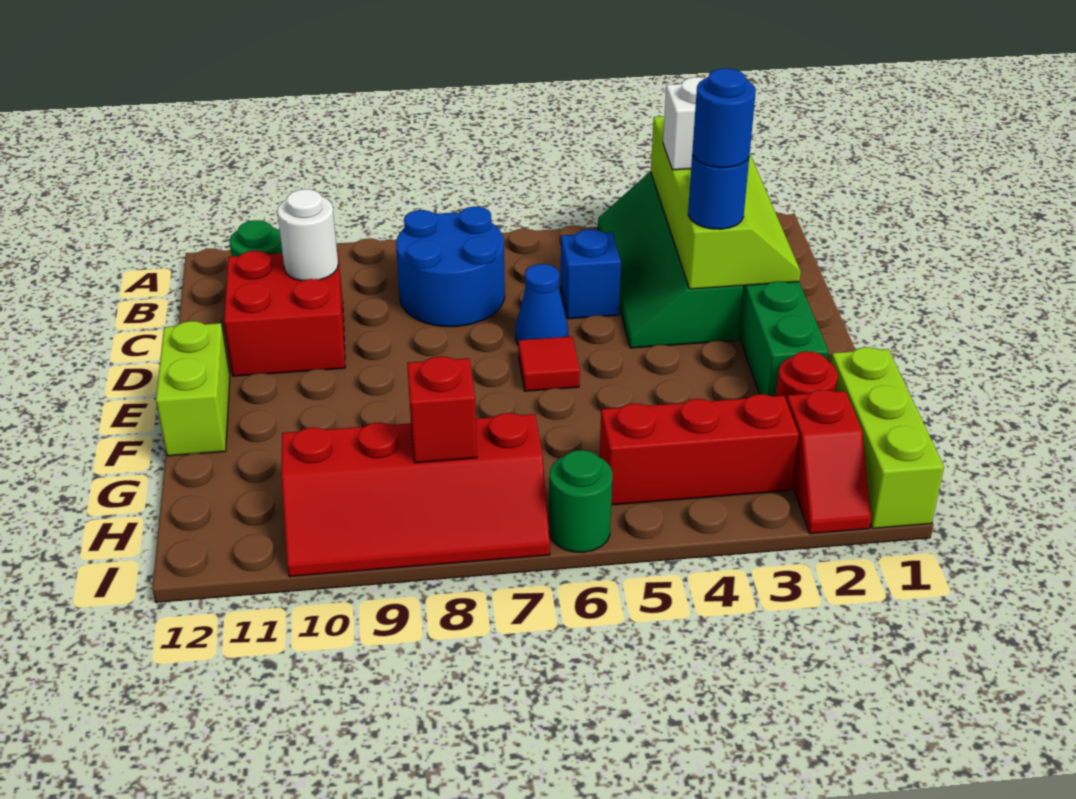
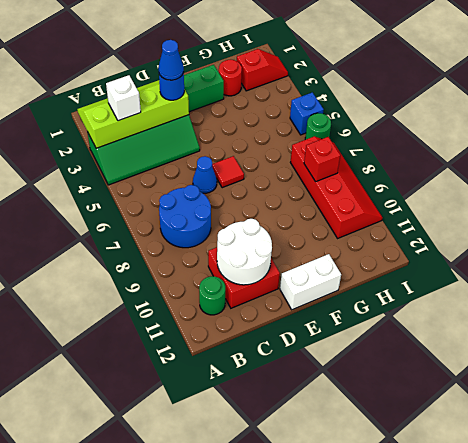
blue 1x1 brick [560,229,621,319] -> blue 1x1 brick moved to [290,92,324,135]
white 1x1 round brick [277,189,338,281] -> white 2x2 round brick [217,219,272,285]
blue 1x1 round brick [692,68,756,168] -> blue 1x1 cone [158,40,184,80]
lime 1x2 brick [156,321,230,456] -> white 1x2 brick [280,254,341,310]
lime 1x3 brick [831,347,944,529] -> none
red 1x3 brick [600,394,799,505] -> none

